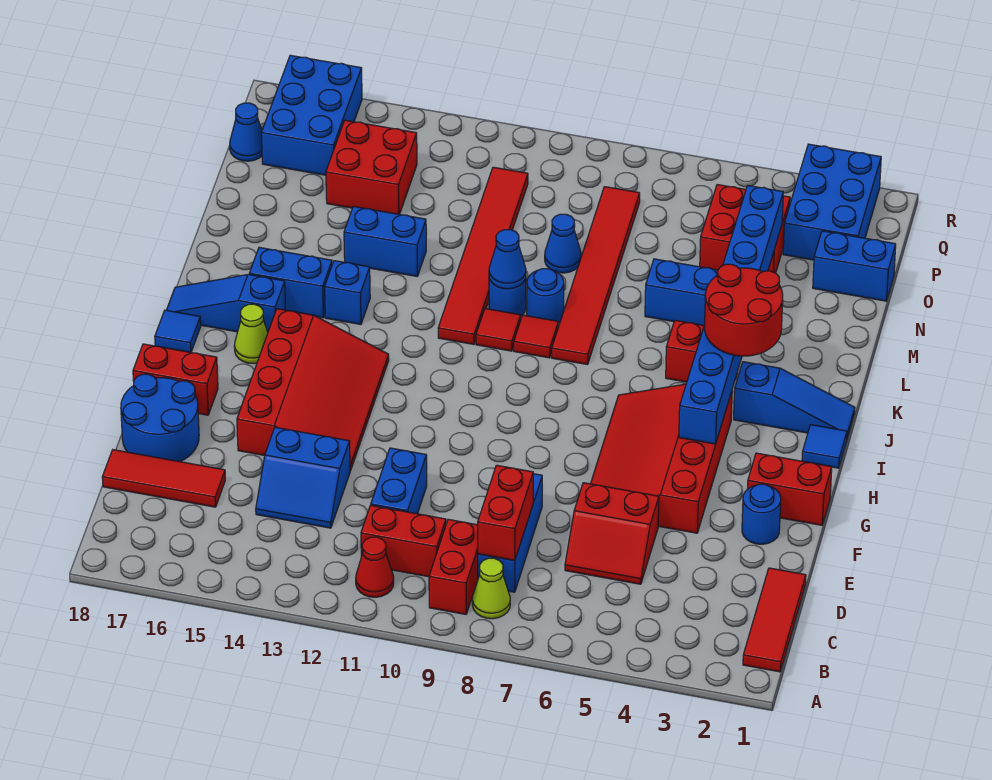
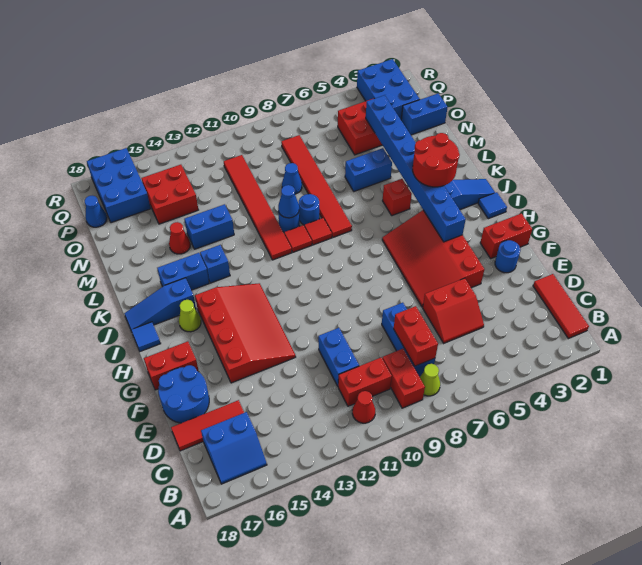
blue 2x2 slope [256,427,350,528] -> blue 2x2 slope moved to [201,412,267,484]
none -> red 1x1 cone [169,222,190,254]

